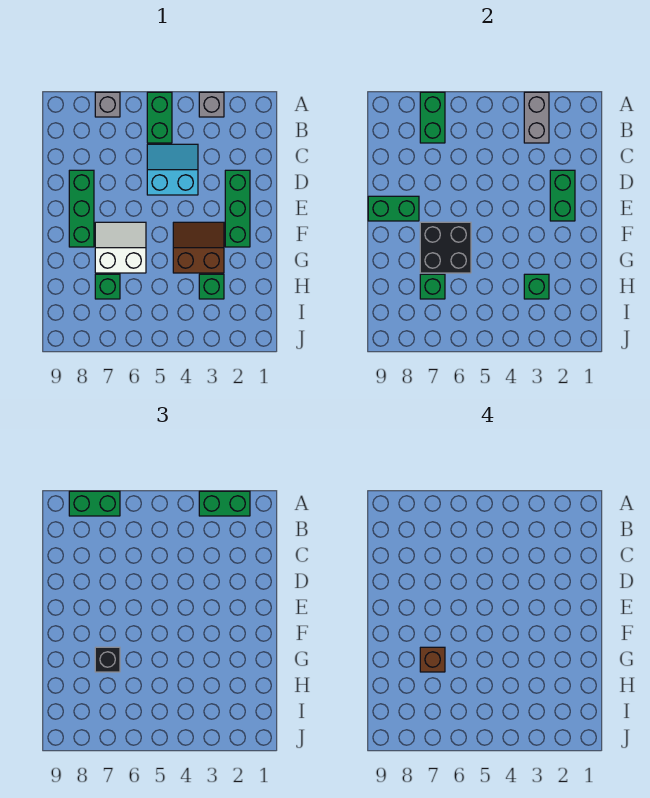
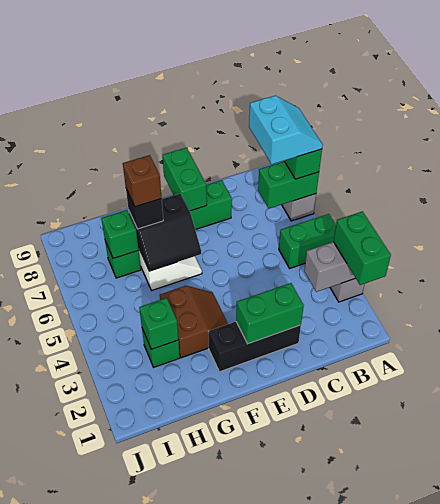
cyan 2x2 slope [147,144,198,195] -> cyan 2x2 slope moved to [249,96,323,165]
green 1x3 brick [225,170,250,247] -> black 1x3 brick [209,322,301,372]
black 2x2 brick [420,222,471,273] -> black 2x2 slope [129,194,201,271]

